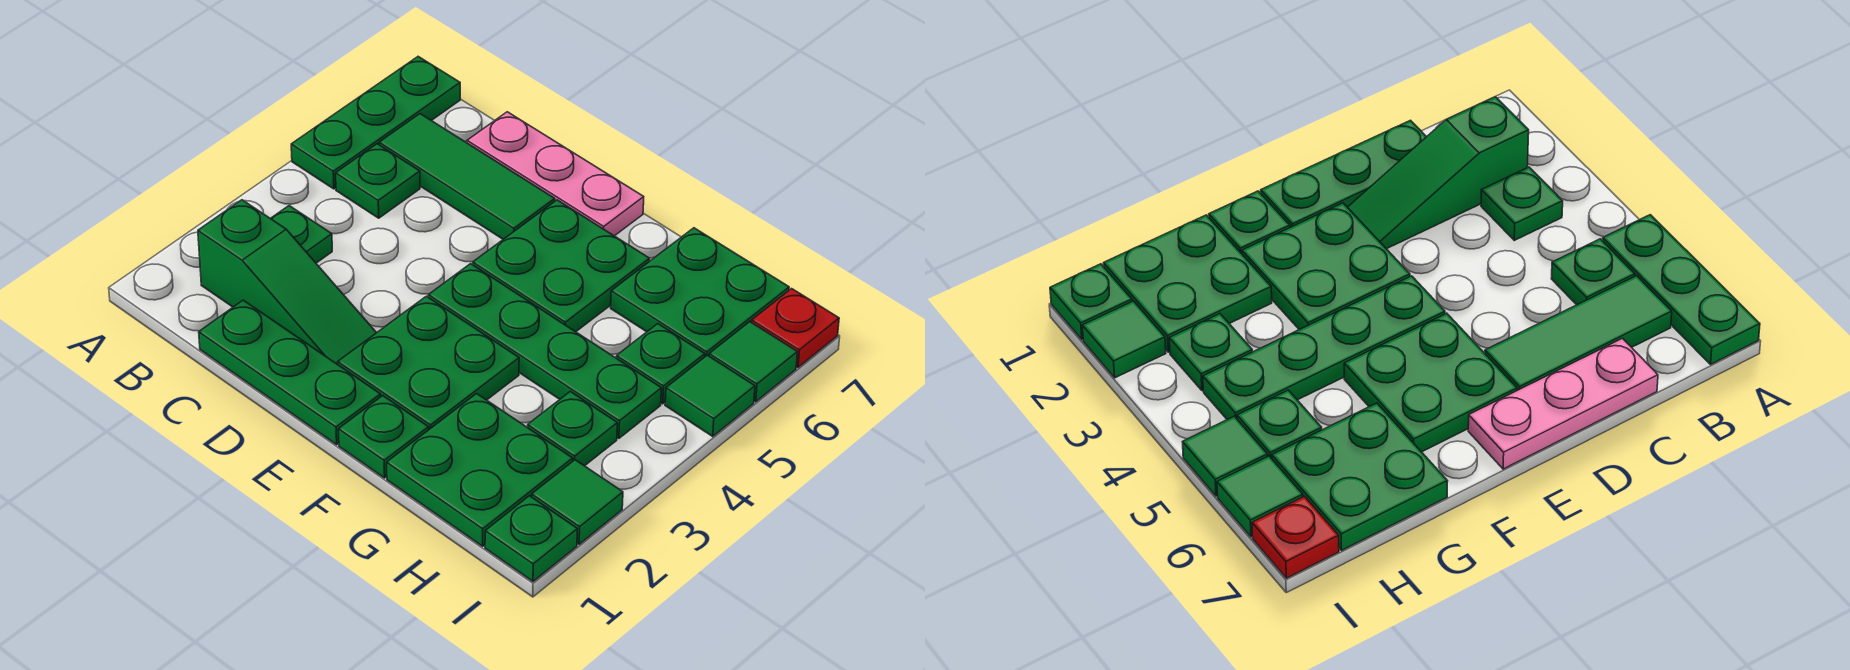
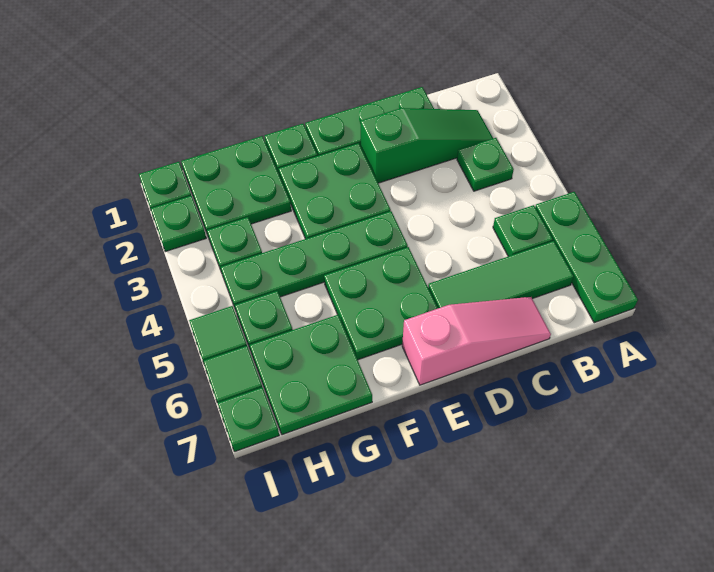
green 1x3 slope [198,200,376,364] -> green 1x3 slope turned to [361,108,493,183]
pink 1x3 plate [467,112,644,236] -> pink 1x3 slope [402,297,551,385]
green 1x1 tile [532,460,623,544] -> green 1x1 plate [150,196,206,252]
red 1x1 plate [752,289,839,368] -> green 1x1 plate [218,387,279,452]

